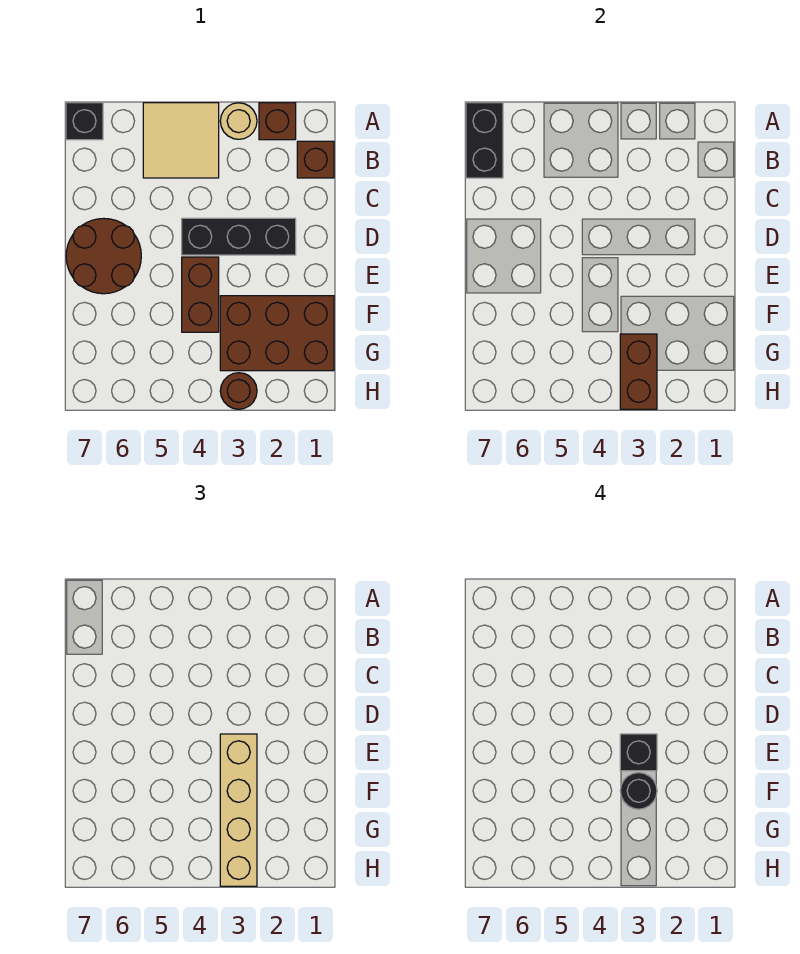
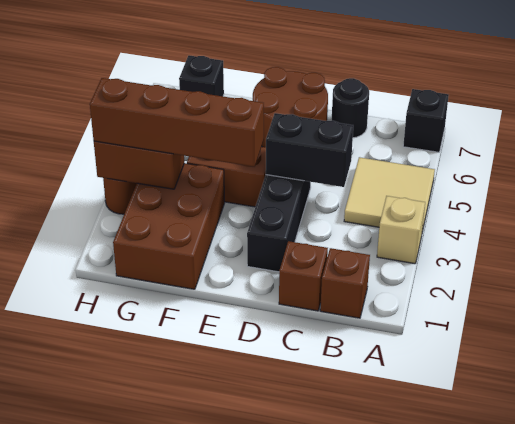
brown 1x1 brick [259,103,296,140] -> brown 1x1 brick moved to [279,241,328,311]
tan 1x1 round brick [220,103,257,139] -> tan 1x1 brick [377,196,425,264]
black 1x2 brick [466,103,503,178] -> black 1x2 brick moved to [266,113,353,187]
tan 1x4 brick [220,734,257,886] -> brown 1x4 brick [90,78,264,167]
black 1x1 brick [620,734,657,771] -> black 1x1 brick moved to [179,55,224,96]
black 1x1 round brick [620,773,657,809] -> black 1x1 round brick moved to [332,78,369,138]

